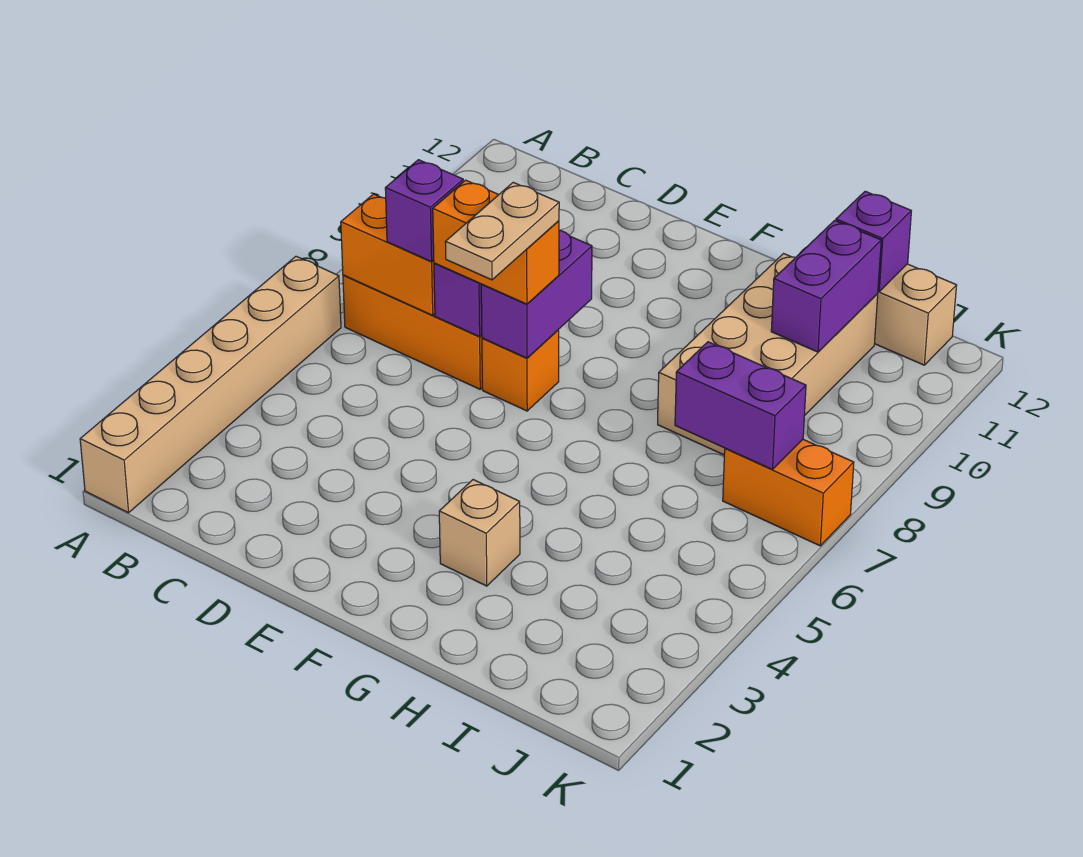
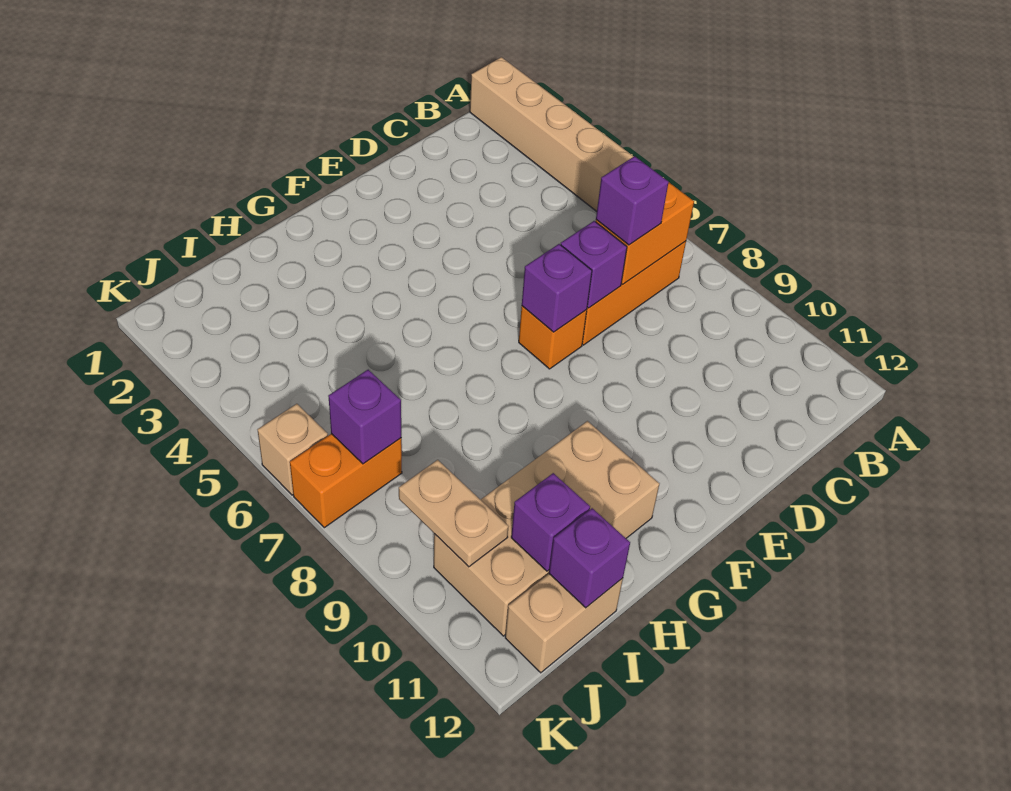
orange 1x2 brick [433,180,559,304] -> none
tan 1x2 plate [445,182,559,280] -> tan 1x2 plate moved to [399,460,509,567]
purple 1x2 brick [481,230,592,358] -> purple 1x1 brick [522,244,592,332]
tan 1x1 brick [439,480,520,586] -> tan 1x1 brick moved to [258,404,328,495]
tan 2x4 brick [658,254,878,455] -> tan 2x4 brick turned to [434,421,660,636]
purple 1x2 brick [675,342,806,470] -> purple 1x1 brick [328,370,401,464]
purple 1x2 brick [771,220,881,352] -> purple 1x1 brick [511,473,590,571]

